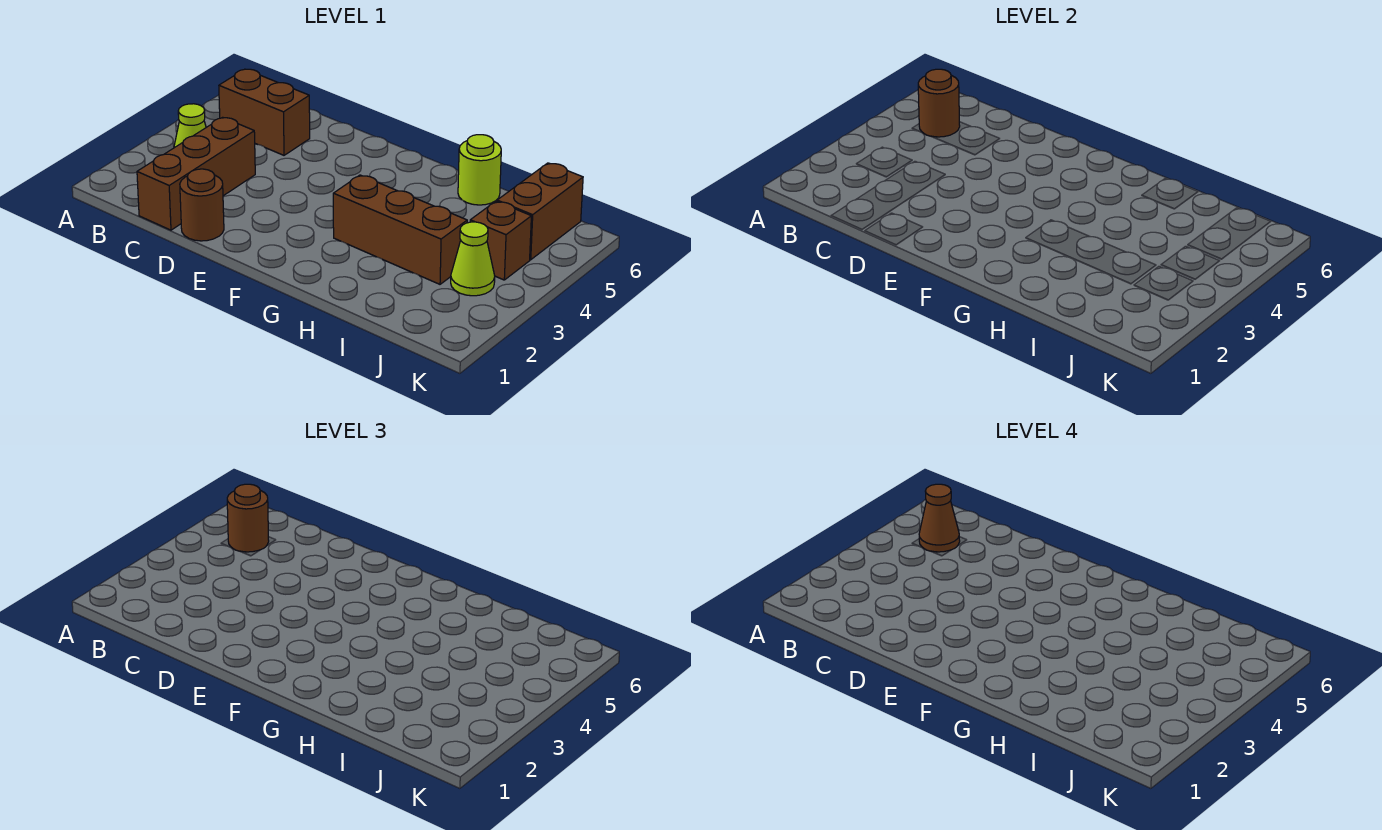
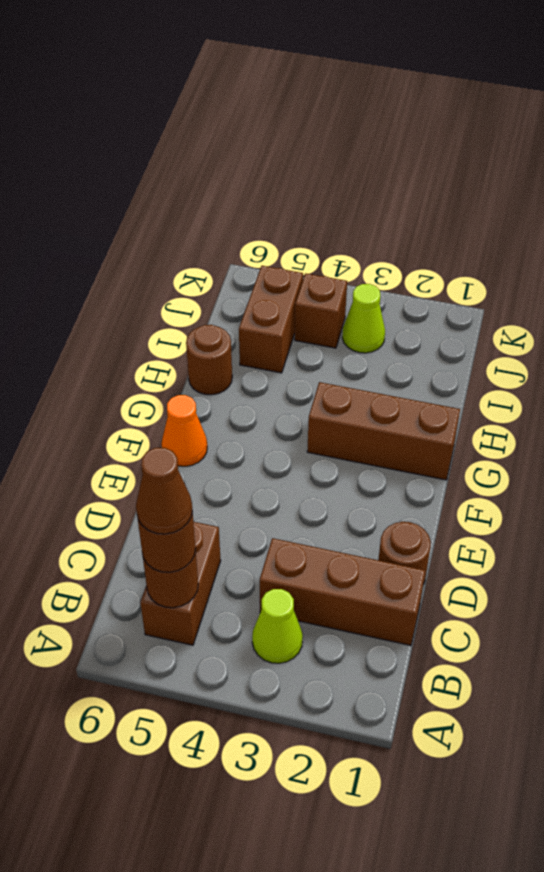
none -> orange 1x1 cone [162,395,207,466]
brown 1x3 brick [333,175,467,284] -> brown 1x3 brick turned to [307,382,460,480]
lime 1x1 round brick [458,135,501,205] -> brown 1x1 round brick [186,325,232,395]
brown 1x2 brick [497,163,583,260] -> brown 1x2 brick turned to [239,266,303,373]

